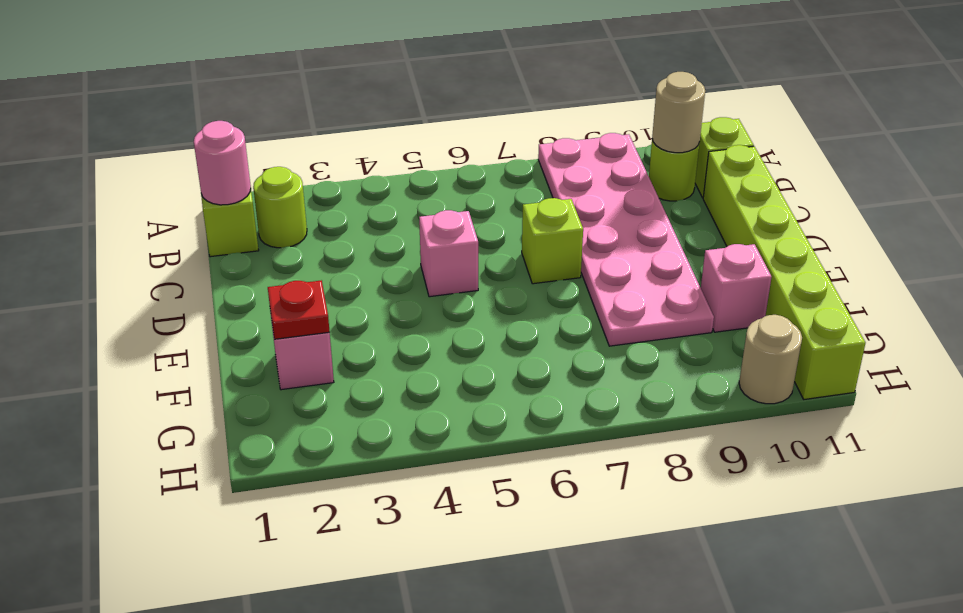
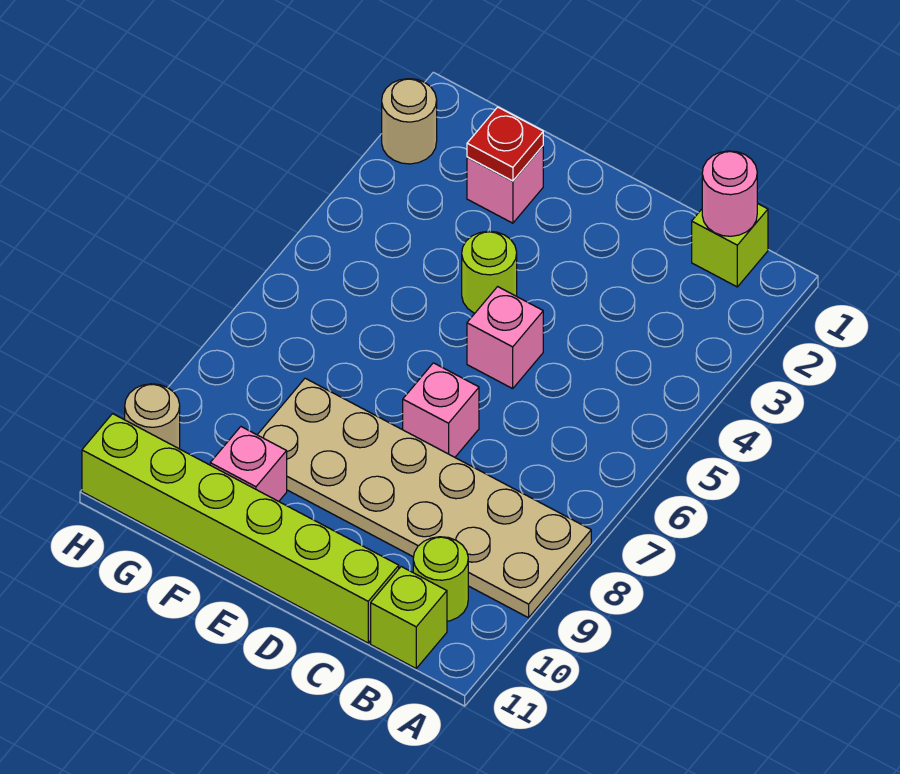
pink 2x6 plate [538,133,714,346] -> tan 2x6 plate [258,378,591,618]
lime 1x1 round brick [253,167,307,248] -> lime 1x1 round brick moved to [462,231,517,313]
tan 1x1 round brick [652,72,705,153] -> tan 1x1 round brick moved to [382,79,437,164]
lime 1x1 brick [522,198,583,284] -> pink 1x1 brick [403,363,479,457]

